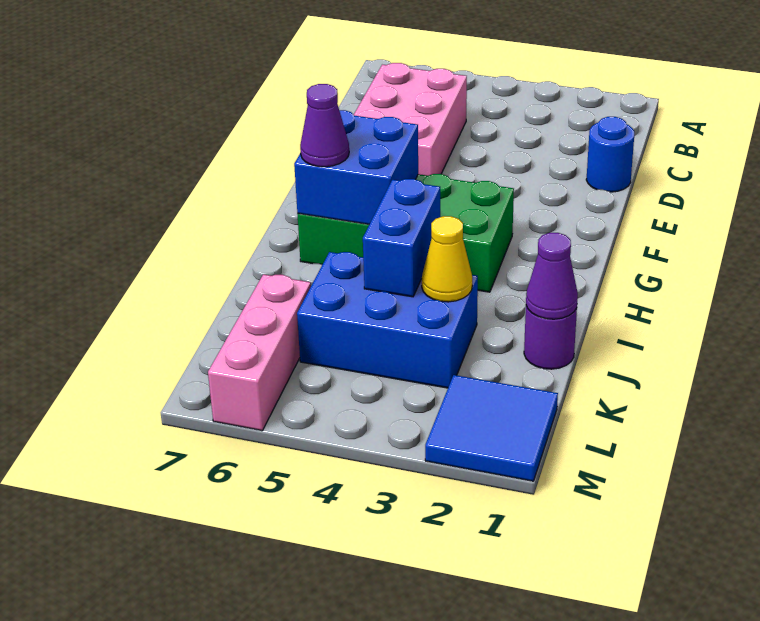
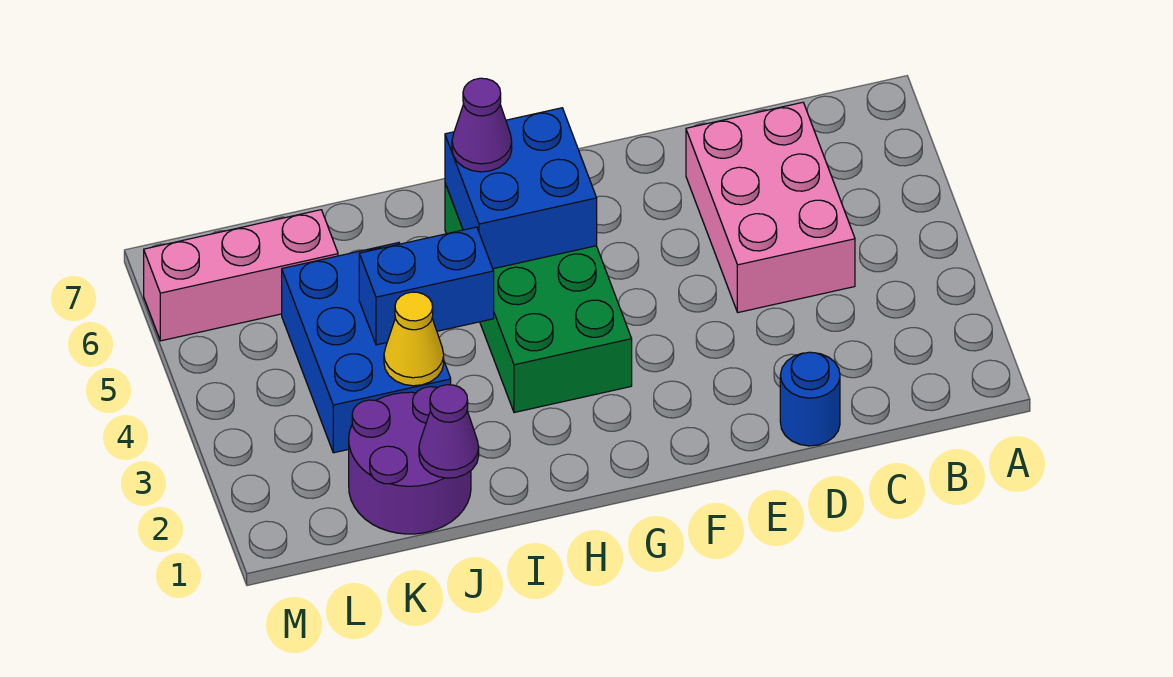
pink 2x3 brick [354,63,467,176] -> pink 2x3 brick turned to [686,102,855,312]
purple 1x1 round brick [524,306,577,369] -> purple 2x2 round brick [349,387,471,534]
blue 2x2 tile [425,375,558,481] -> none

